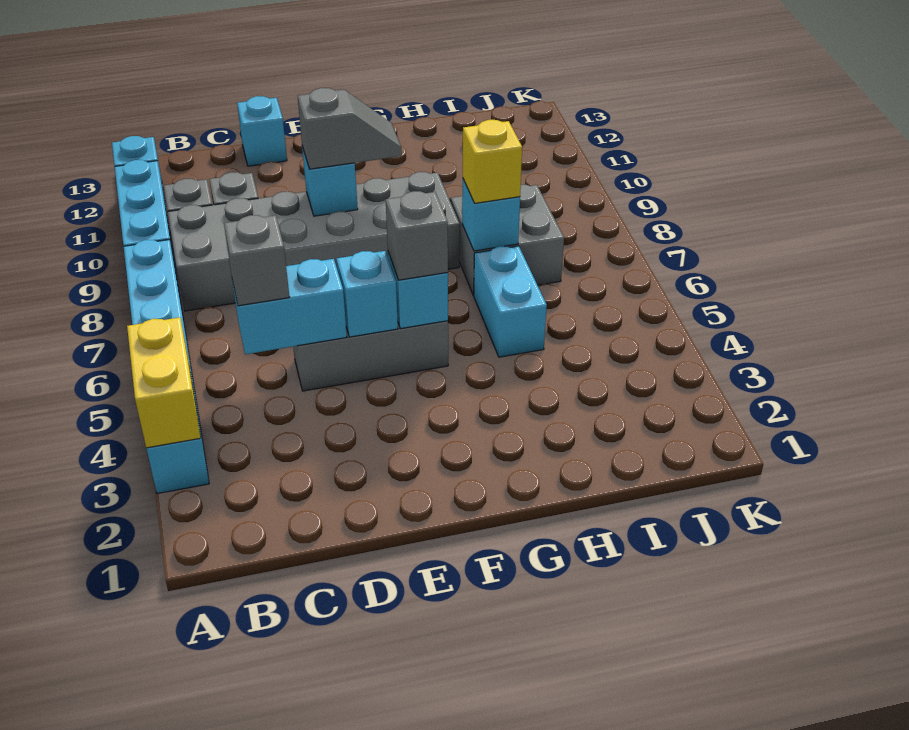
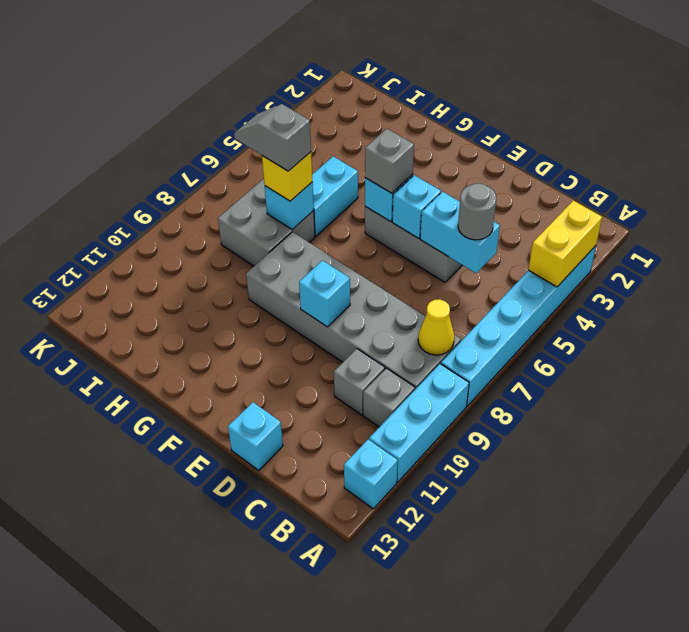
none -> yellow 1x1 cone [418,299,454,355]
grey 1x1 brick [224,215,289,306] -> grey 1x1 round brick [458,183,496,240]
grey 1x2 slope [298,88,402,169] -> grey 1x2 slope moved to [234,104,311,171]

